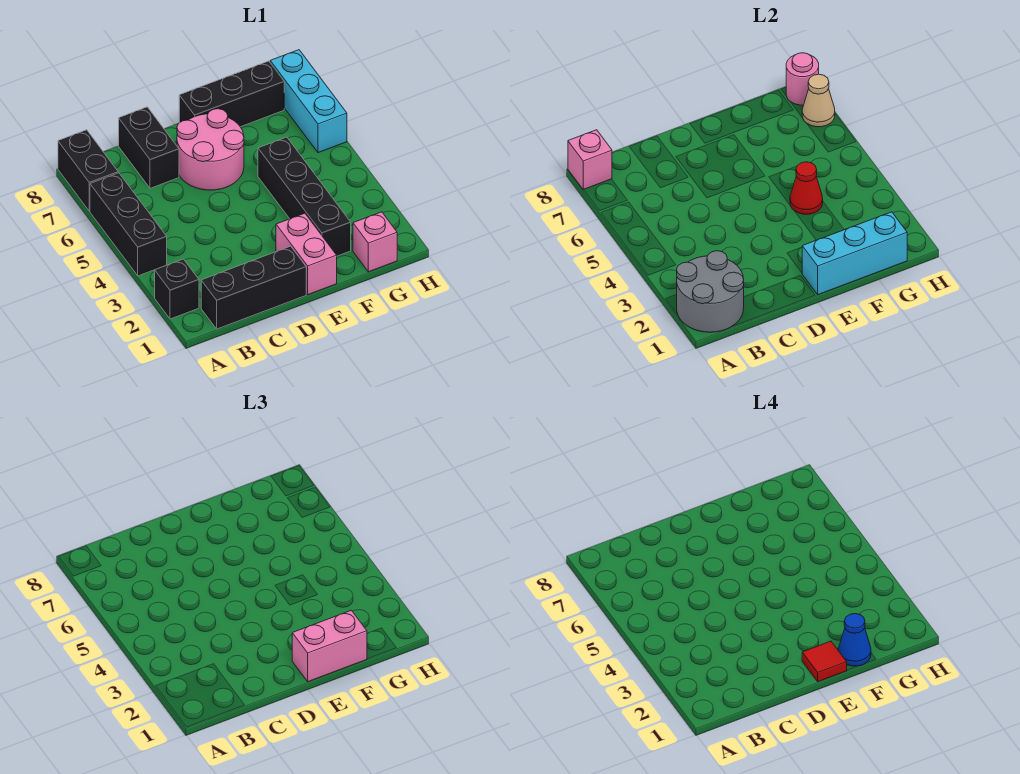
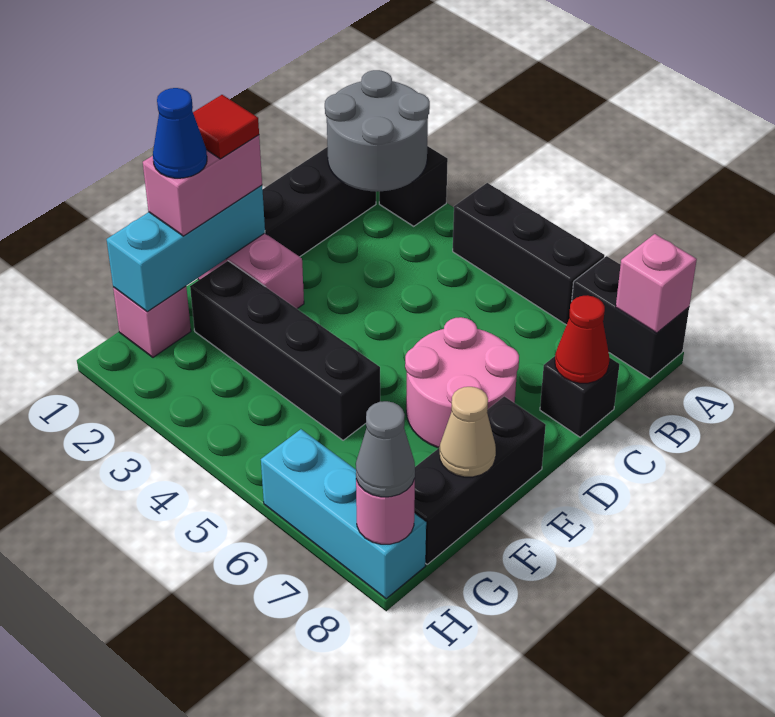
black 1x2 brick [119,107,179,188] -> black 1x1 brick [540,356,619,437]
red 1x1 cone [790,162,823,214] -> red 1x1 cone moved to [555,295,609,383]
tan 1x1 cone [802,74,835,127] -> tan 1x1 cone moved to [440,387,496,477]
none -> grey 1x1 cone [356,401,415,497]

